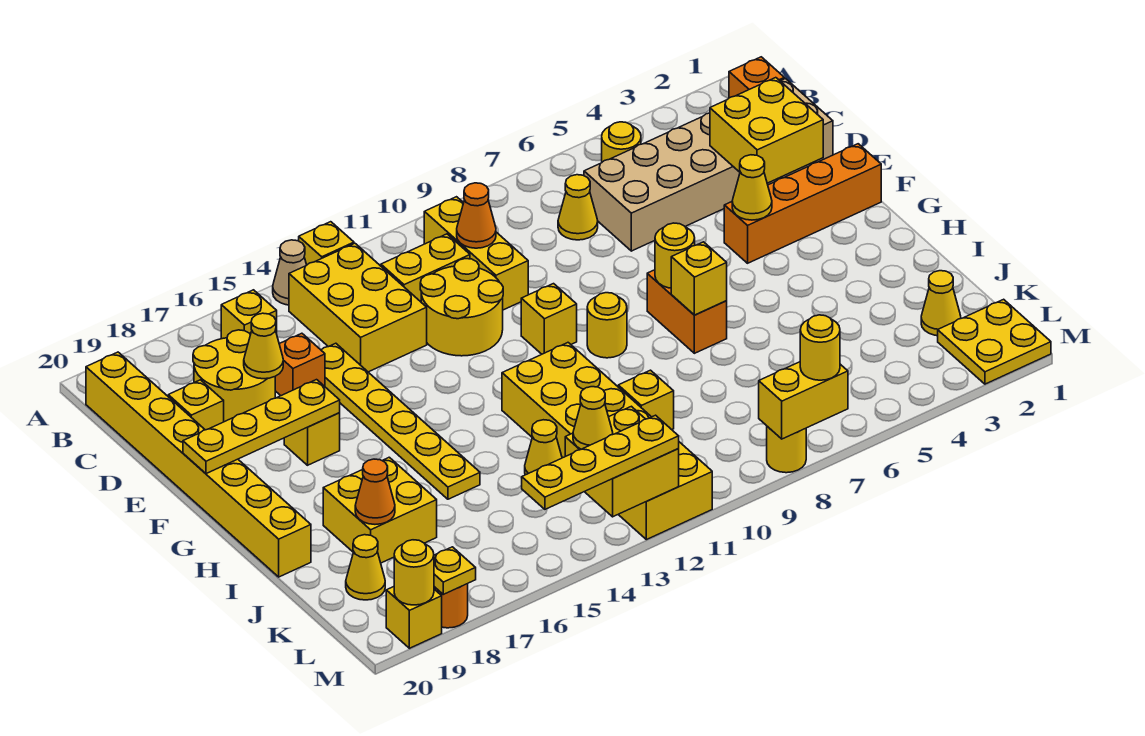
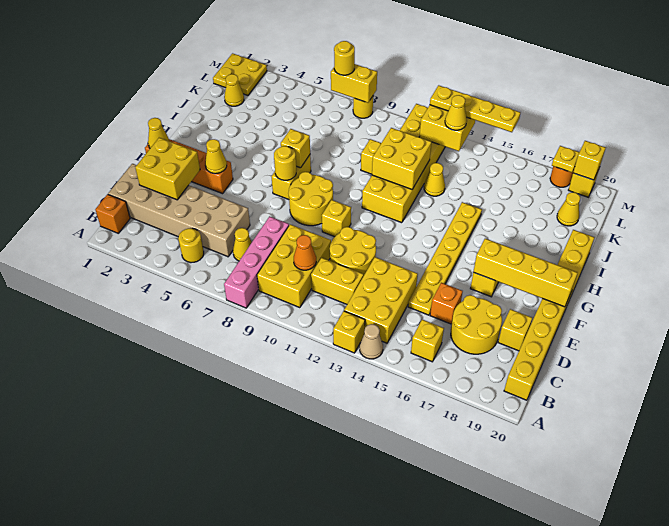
none -> pink 1x4 brick [224,216,289,308]
yellow 1x3 brick [424,197,528,310] -> yellow 2x3 brick [257,224,331,308]
yellow 1x1 cone [244,313,283,379] -> yellow 1x1 cone moved to [148,118,169,148]
yellow 1x4 plate [183,380,340,474] -> yellow 1x4 brick [473,239,577,307]
orange 1x2 brick [647,270,727,353] -> yellow 1x2 brick [271,155,311,199]
yellow 1x1 round brick [587,293,627,358] -> yellow 2x2 round brick [289,172,333,226]
yellow 2x2 brick [323,457,437,563] -> yellow 2x2 brick moved to [372,128,431,189]
orange 1x1 cone [355,459,395,524] -> none
yellow 1x1 round brick [394,540,434,605] -> yellow 1x1 brick [573,141,606,180]

